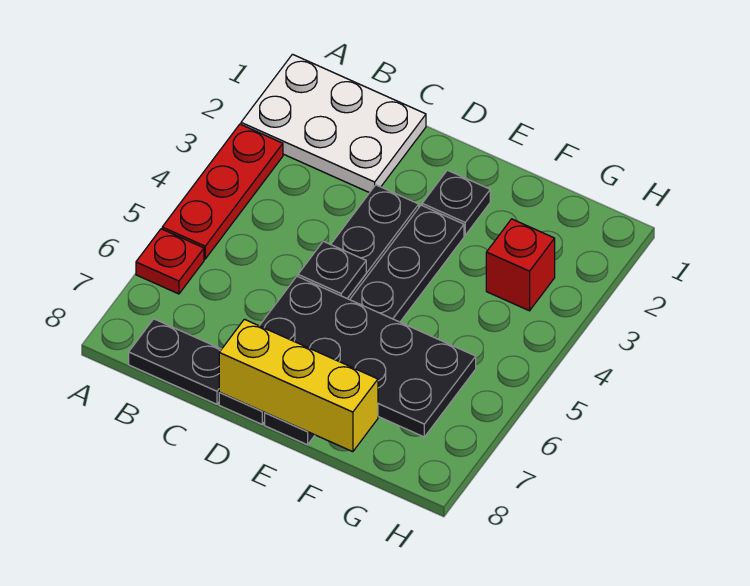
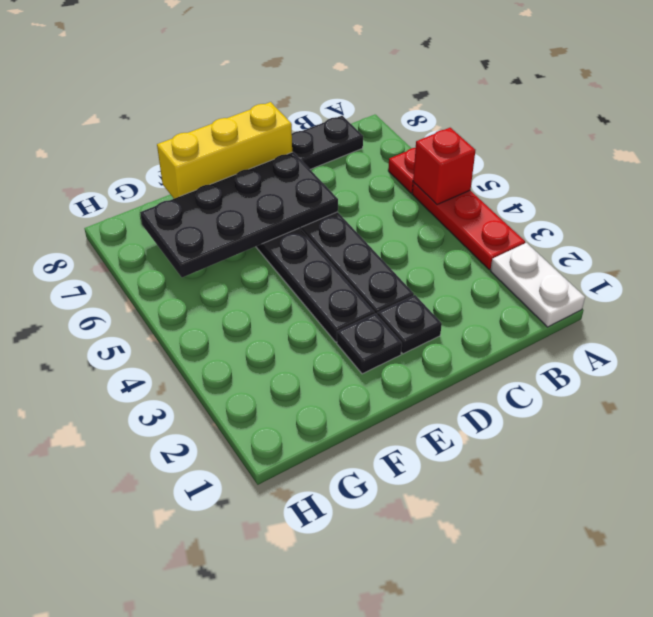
white 2x3 plate [241,54,426,193] -> white 1x2 plate [490,243,585,327]
black 1x1 plate [298,241,366,299] -> black 1x1 plate moved to [378,295,442,354]
red 1x1 brick [486,219,555,311] -> red 1x1 brick moved to [413,128,475,205]

